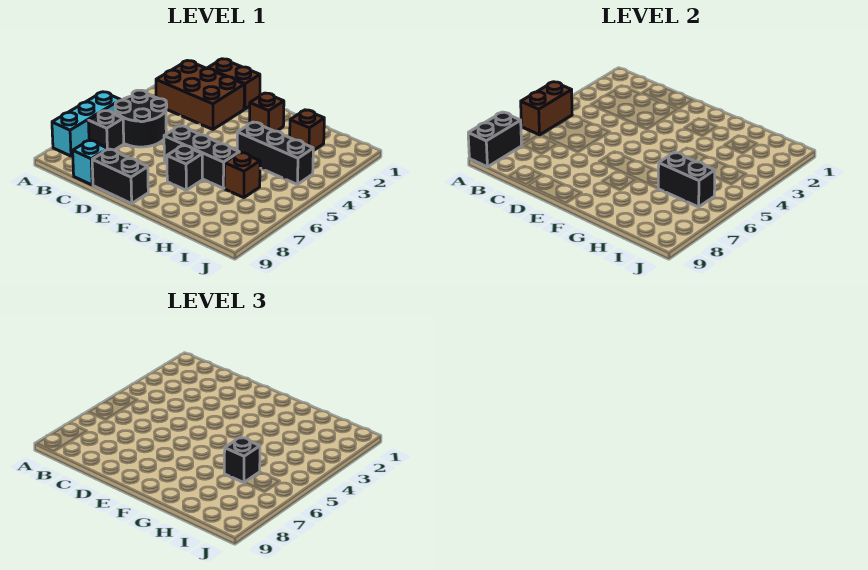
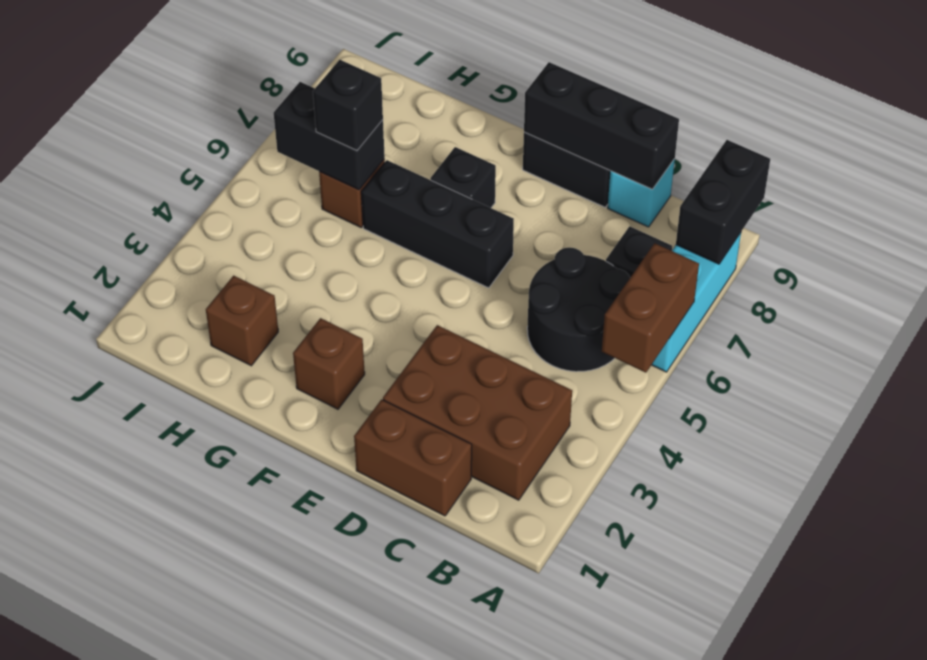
black 1x3 brick [237,122,313,184] -> black 1x3 brick moved to [524,62,679,189]

